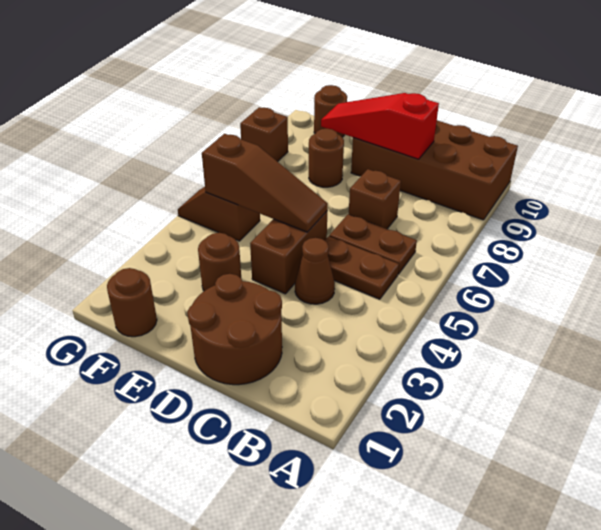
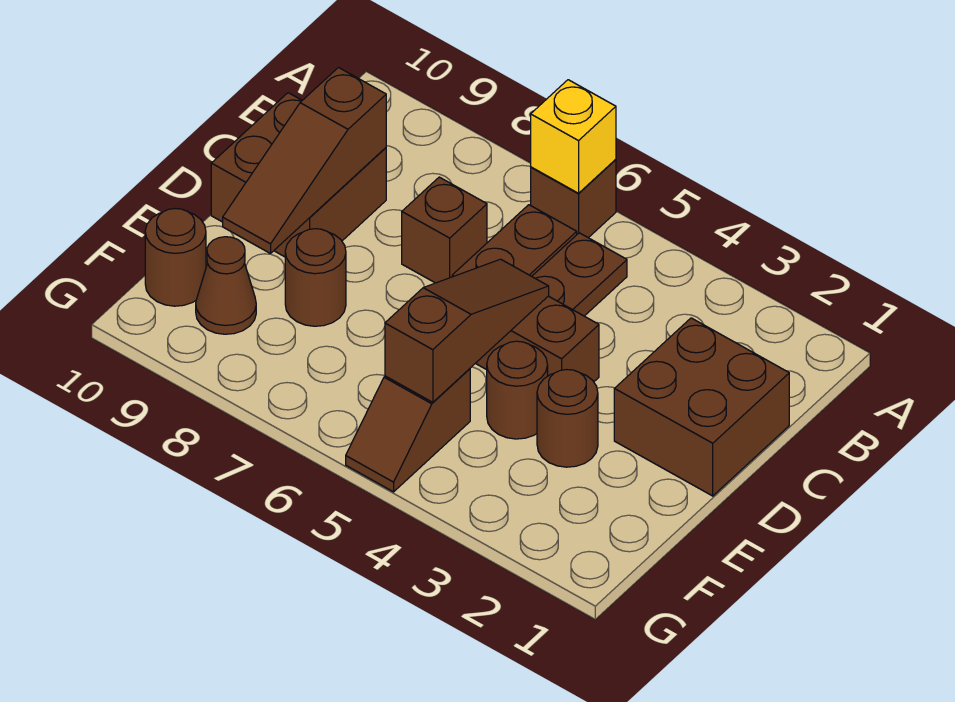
none -> yellow 1x1 brick [531,80,616,193]
brown 2x4 brick [351,120,518,220] -> brown 2x2 brick [211,93,386,257]
brown 2x2 round brick [187,274,282,385] -> brown 2x2 brick [614,318,789,496]
brown 1x1 cone [295,238,335,304] -> brown 1x1 cone moved to [196,237,256,334]
red 1x3 slope [321,93,439,159] -> brown 1x3 slope [223,68,386,254]
brown 1x1 round brick [107,268,157,337] -> brown 1x1 round brick moved to [487,341,548,439]
brown 1x1 brick [240,107,288,162] -> brown 1x1 brick moved to [531,160,616,238]

